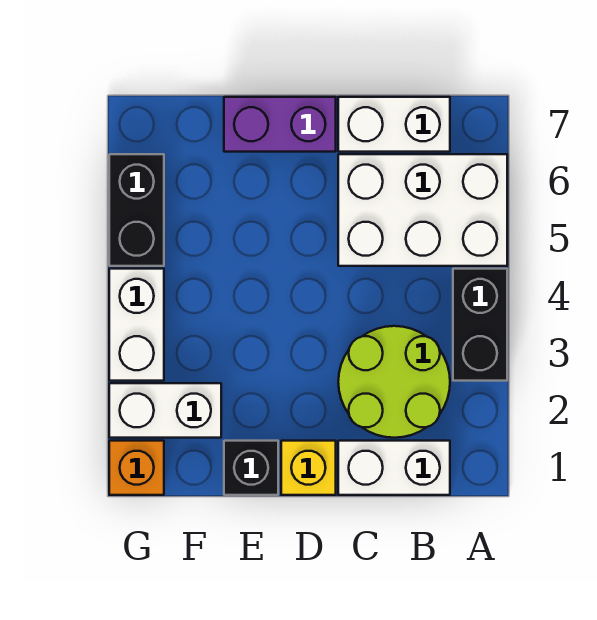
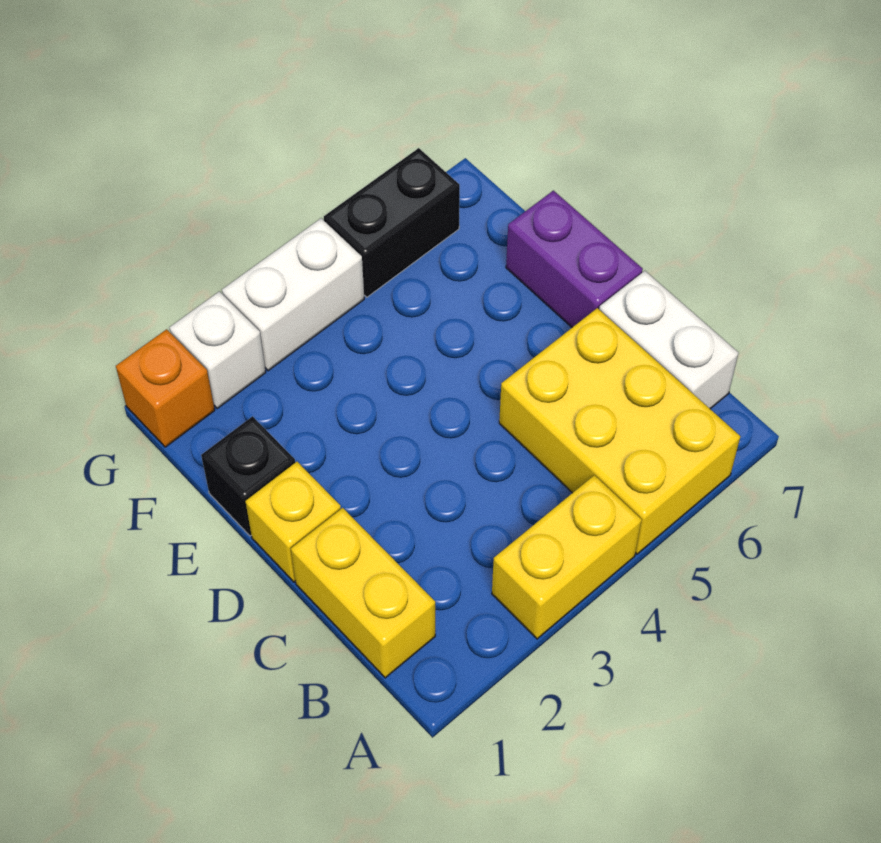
black 1x2 brick [453,269,507,381] -> yellow 1x2 brick [492,475,642,639]
white 2x3 brick [338,154,507,266] -> yellow 2x3 brick [499,308,740,554]
white 1x2 brick [338,441,450,495] -> yellow 1x2 brick [291,508,435,678]
lime 2x2 round brick [338,326,450,438] -> none
white 1x2 brick [109,383,221,438] -> white 1x1 brick [169,291,266,408]

